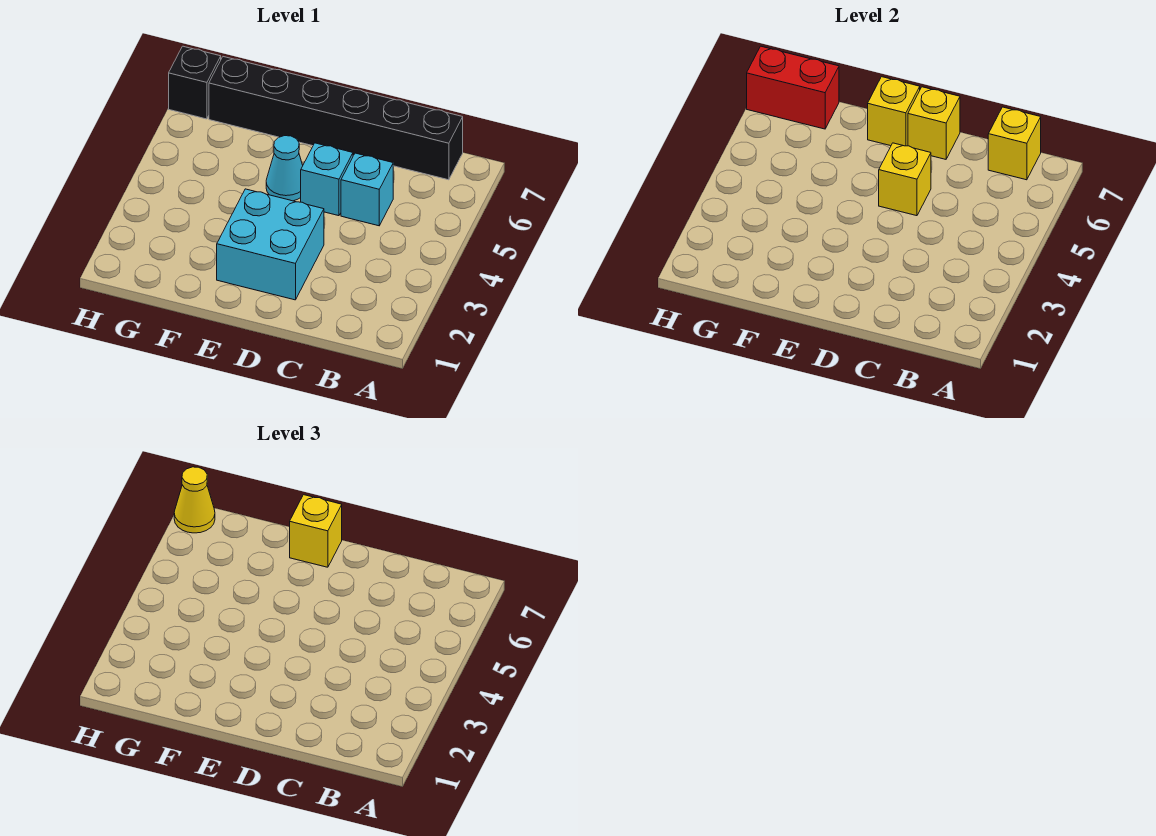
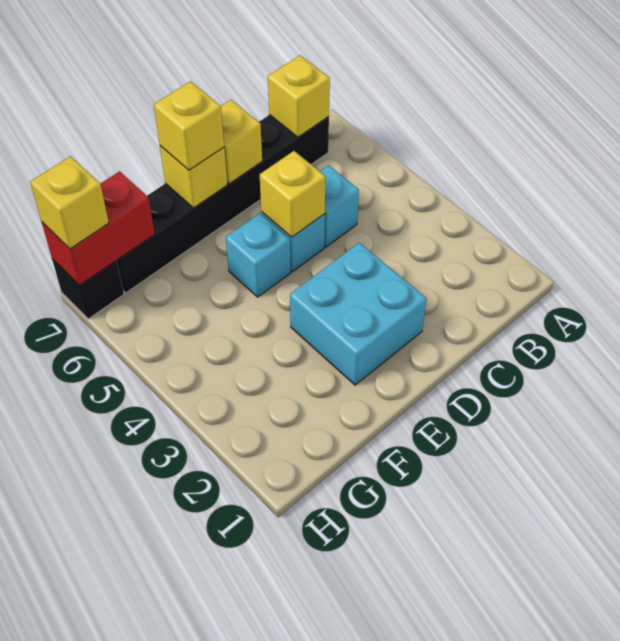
cyan 1x1 cone [266,136,303,201] -> cyan 1x1 brick [226,213,291,297]
yellow 1x1 cone [174,467,215,533] -> yellow 1x1 brick [30,156,109,249]

